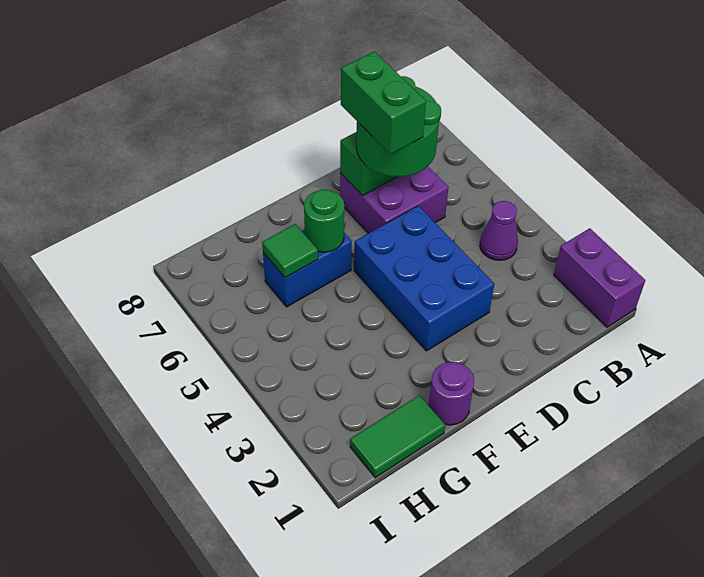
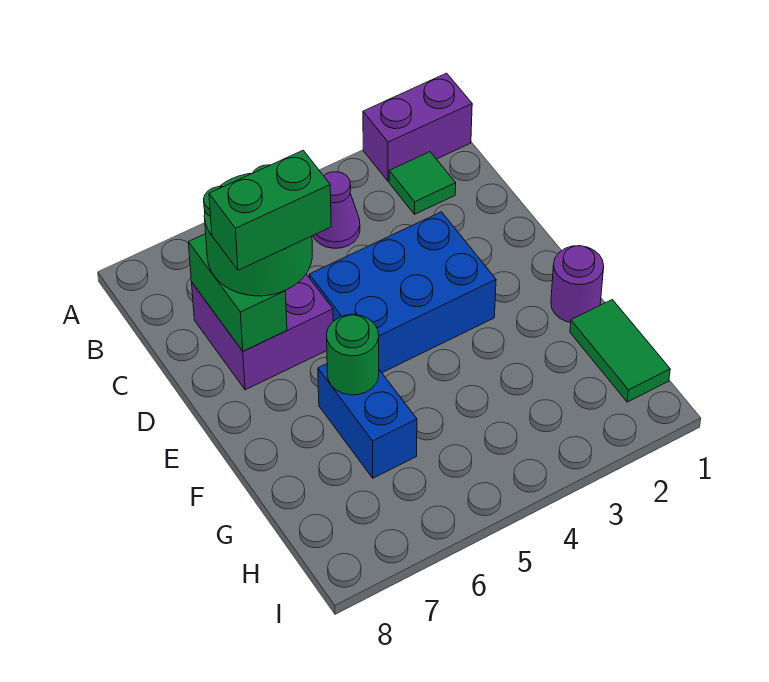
green 1x1 tile [262,224,318,278] -> green 1x1 tile moved to [389,152,456,214]

